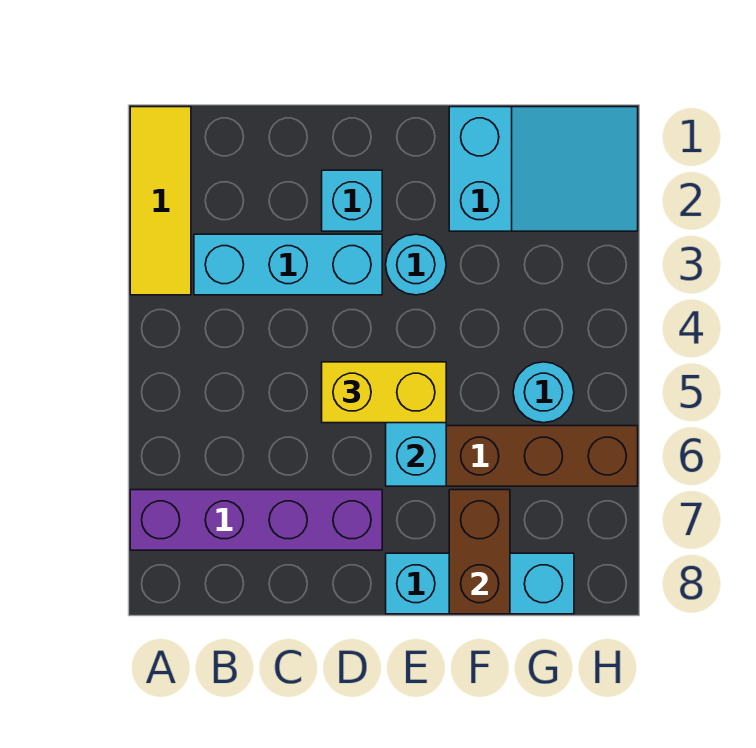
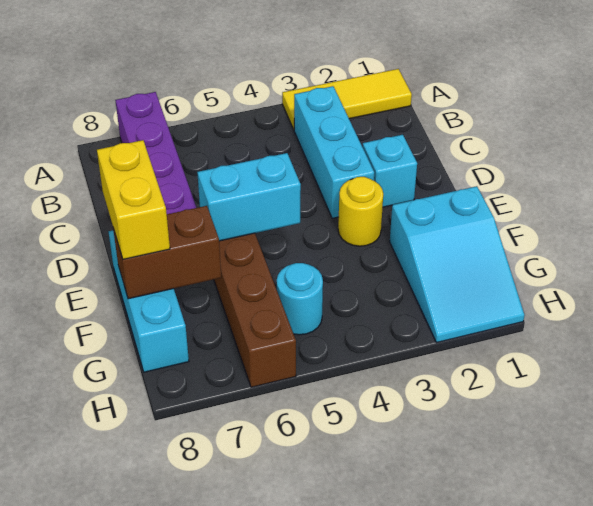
yellow 1x2 brick [322,362,446,423] -> yellow 1x2 brick moved to [97,140,170,259]
cyan 1x1 round brick [386,234,446,295] -> yellow 1x1 round brick [338,177,383,246]

